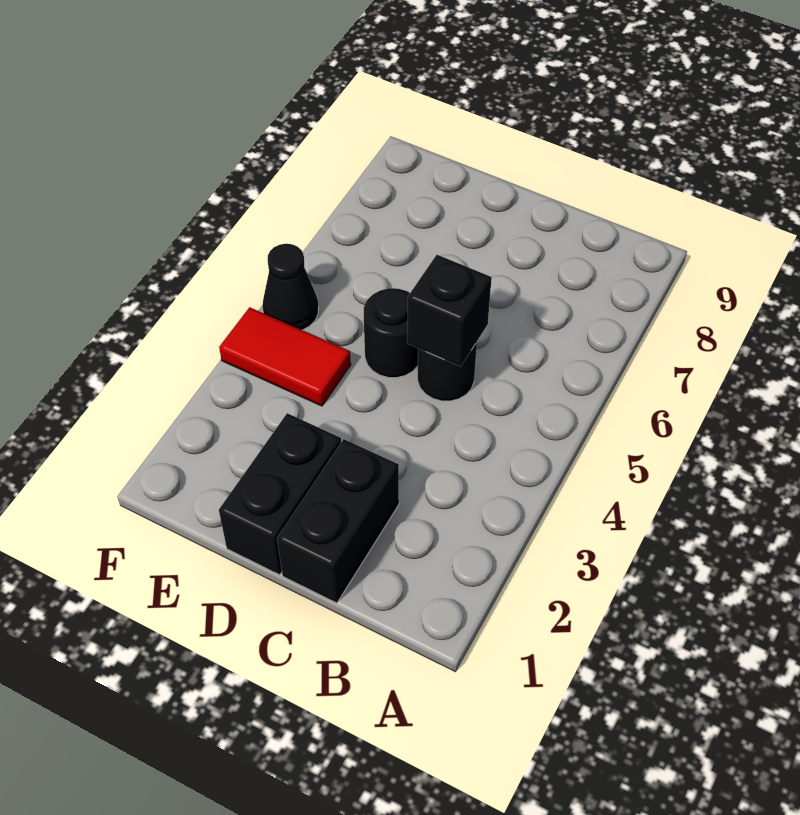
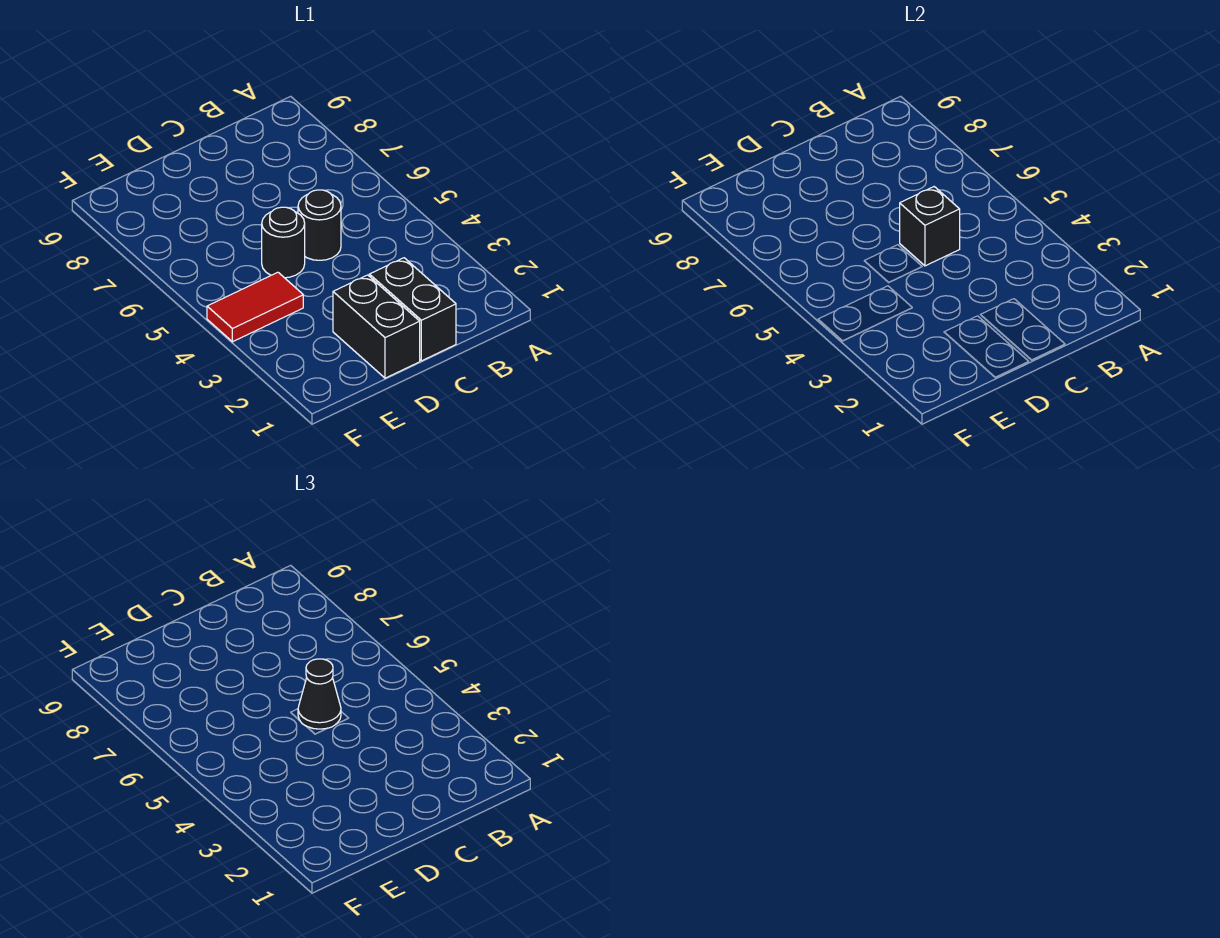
black 1x1 cone [263,244,319,330] -> black 1x1 cone moved to [298,659,341,729]

